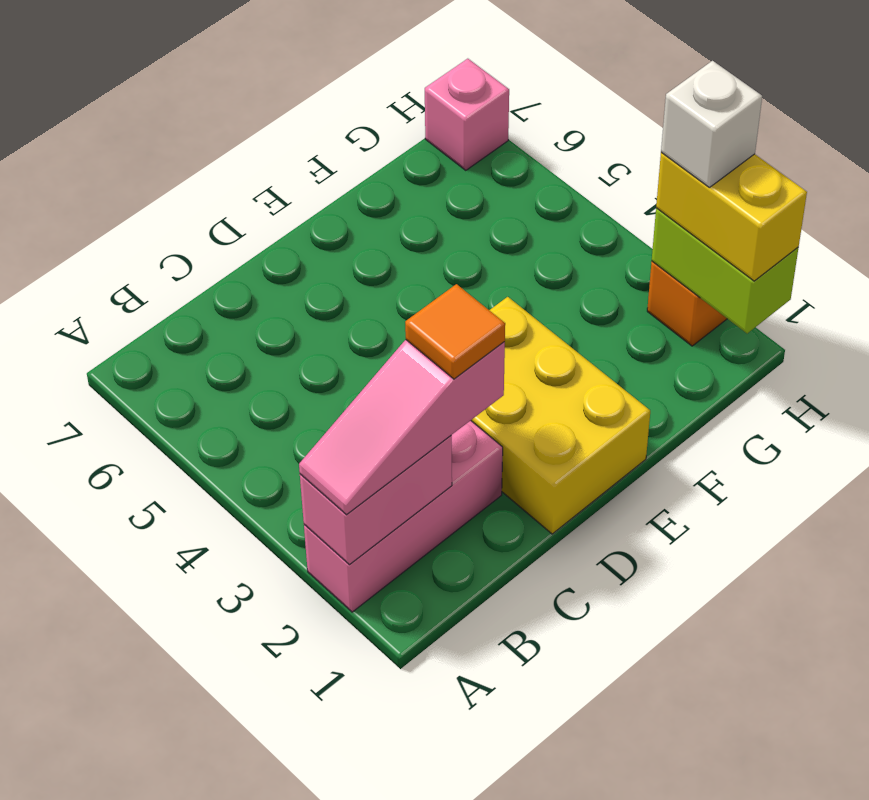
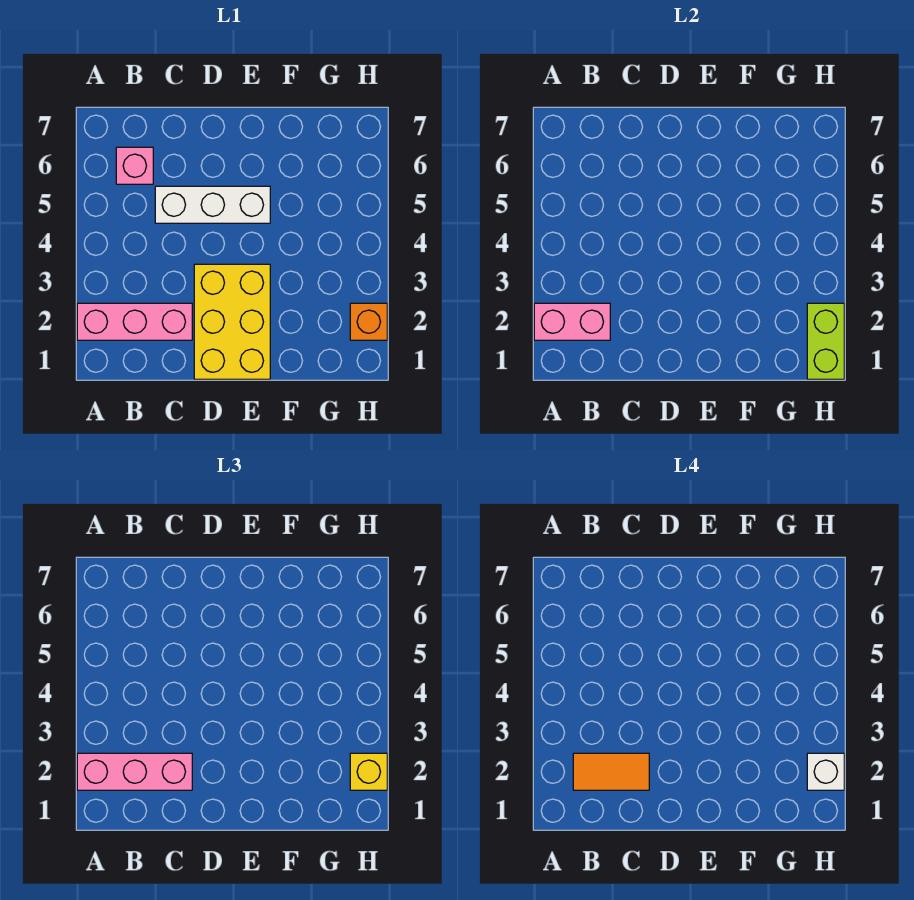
pink 1x3 slope [299,340,505,515] -> pink 1x3 brick [77,753,192,790]
orange 1x1 tile [405,284,505,379] -> orange 1x2 tile [573,753,649,790]
none -> white 1x3 brick [155,186,270,223]
yellow 1x2 brick [656,152,807,281] -> yellow 1x1 brick [350,753,387,790]
pink 1x1 brick [425,59,509,170] -> pink 1x1 brick moved to [116,147,153,184]

